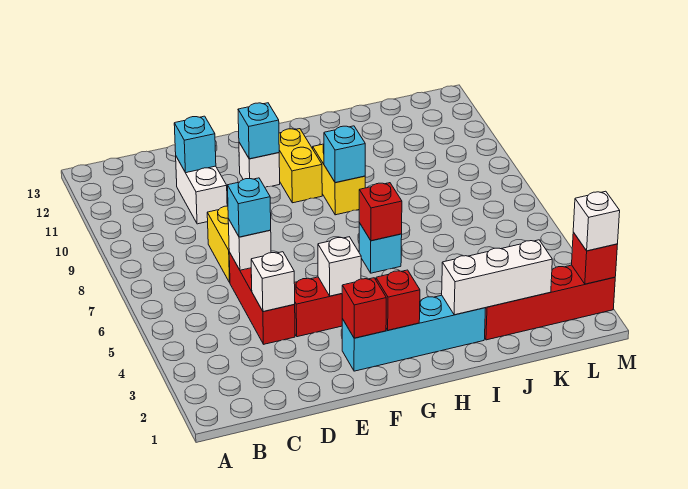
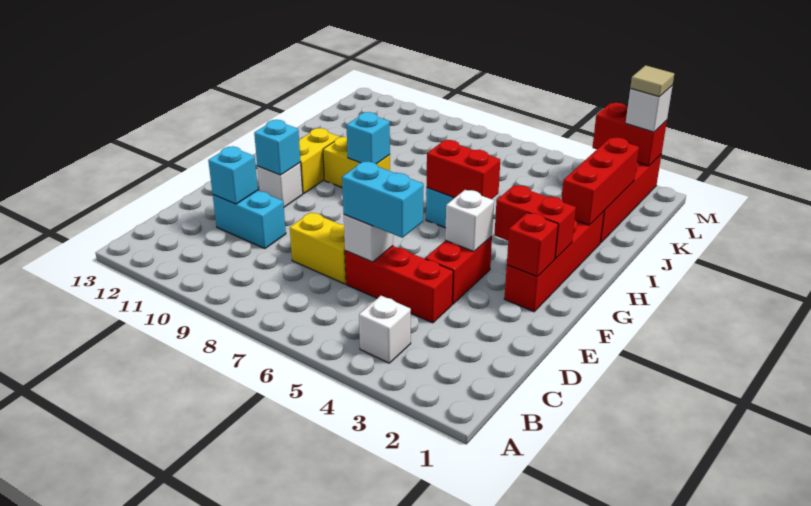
white 1x1 brick [251,252,295,312] -> white 1x1 brick moved to [359,296,411,363]
cyan 1x1 brick [228,178,271,237] -> cyan 1x2 brick [342,162,424,238]
white 1x2 brick [176,157,227,224] -> cyan 1x2 brick [213,190,286,249]
cyan 1x4 brick [342,295,486,371] -> red 1x4 brick [504,211,604,312]
red 1x1 brick [376,270,420,330] -> red 1x2 brick [494,185,576,259]
yellow 1x2 brick [279,129,322,203] -> yellow 1x2 brick turned to [299,128,340,194]
red 1x1 brick [359,183,402,241] -> red 1x2 brick [427,140,500,199]
white 1x3 brick [442,240,552,315] -> red 1x3 brick [561,137,639,225]
red 1x1 brick [572,232,617,284] -> red 1x2 brick [592,103,667,166]
none -> tan 1x1 tile [630,65,674,97]

